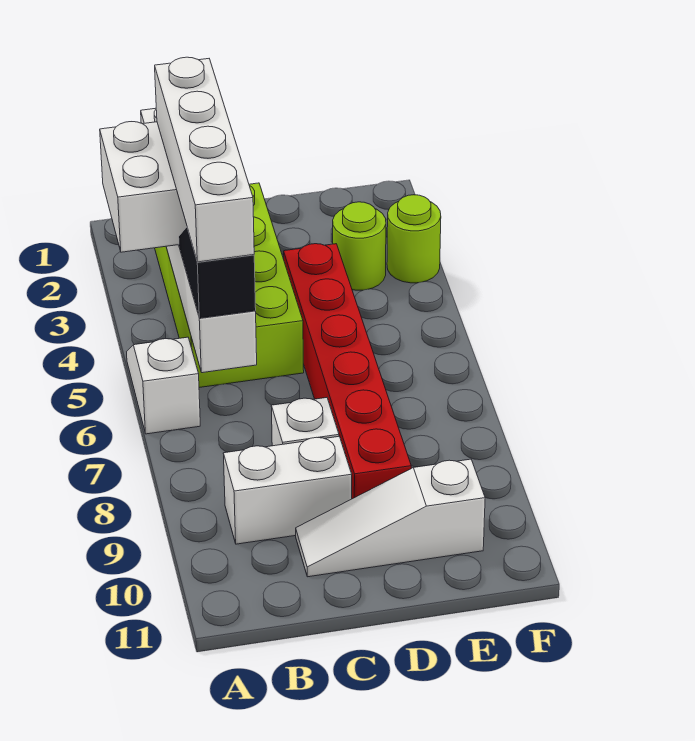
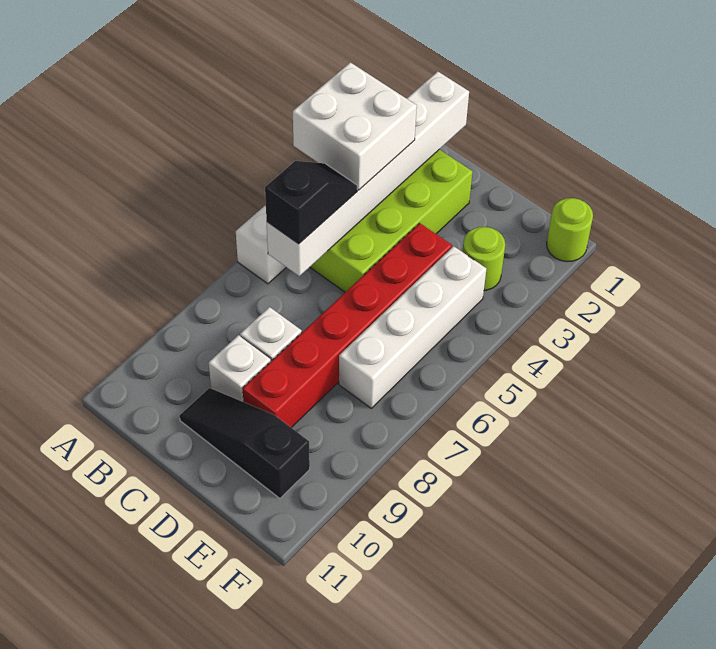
white 1x4 brick [155,57,254,262] -> white 1x4 brick moved to [339,246,486,408]
white 1x2 brick [223,437,352,544] -> white 1x1 brick [209,335,271,402]
white 1x3 slope [296,459,485,577] -> black 1x3 slope [179,388,310,498]
lime 1x1 round brick [387,195,441,283] -> lime 1x1 round brick moved to [547,198,593,262]

